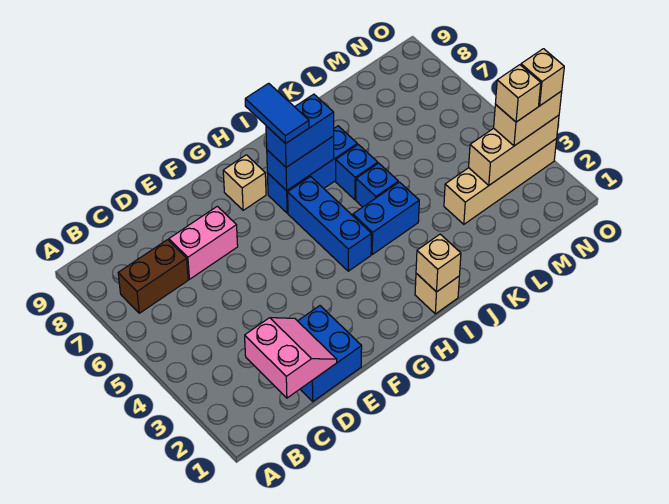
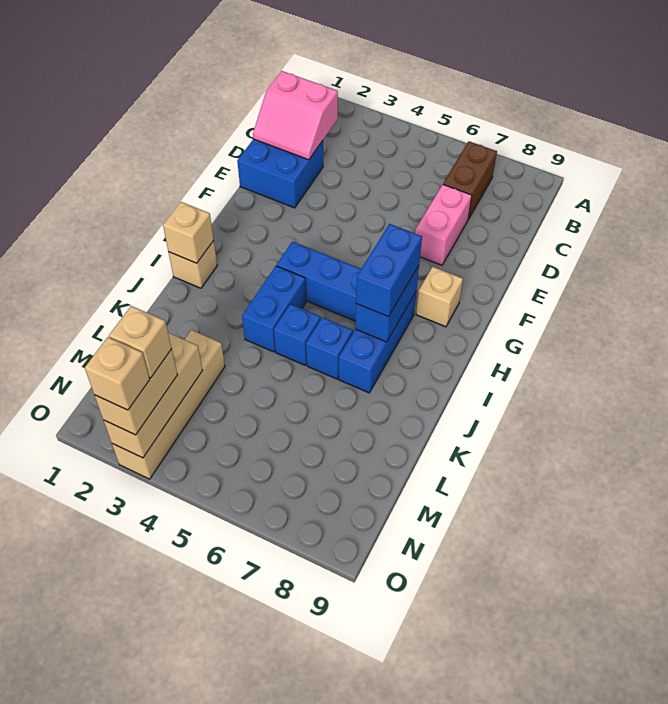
blue 1x2 tile [245,83,309,144] -> none

